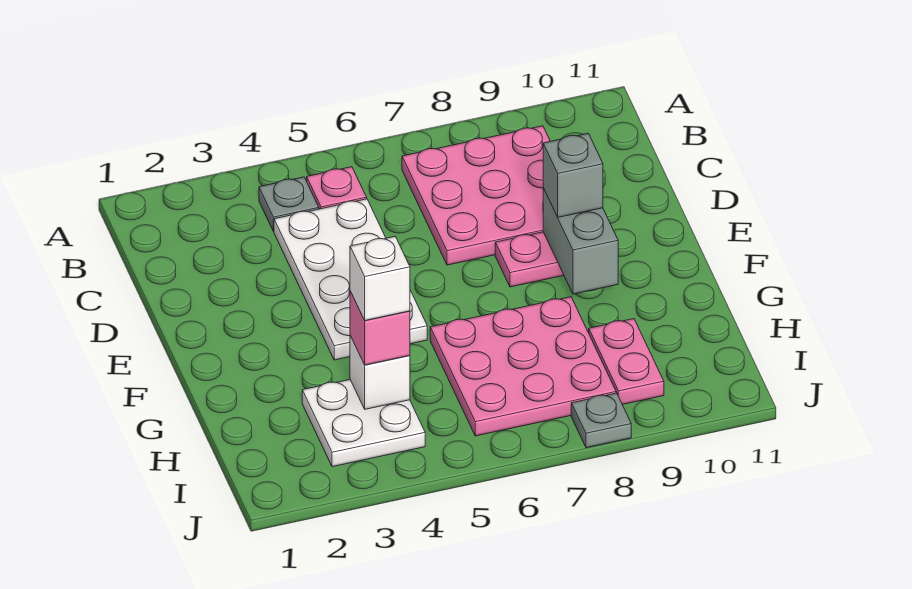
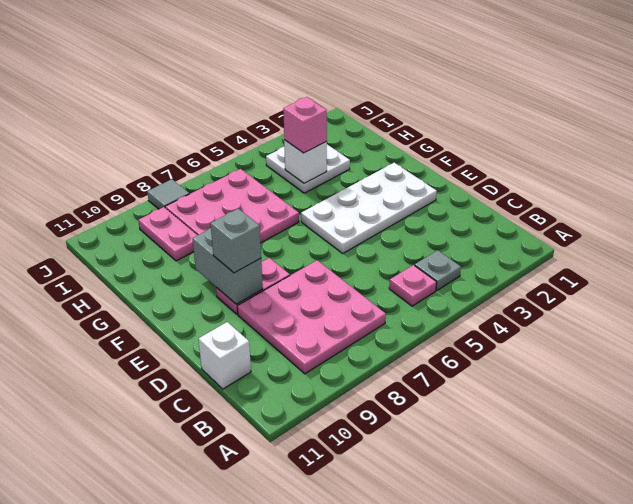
white 2x4 plate [274,199,427,360] -> white 2x4 plate turned to [301,163,437,253]
white 1x1 brick [350,237,410,320] -> white 1x1 brick moved to [198,322,251,389]
grey 1x1 plate [571,393,631,448] -> grey 1x1 tile [147,179,189,209]

